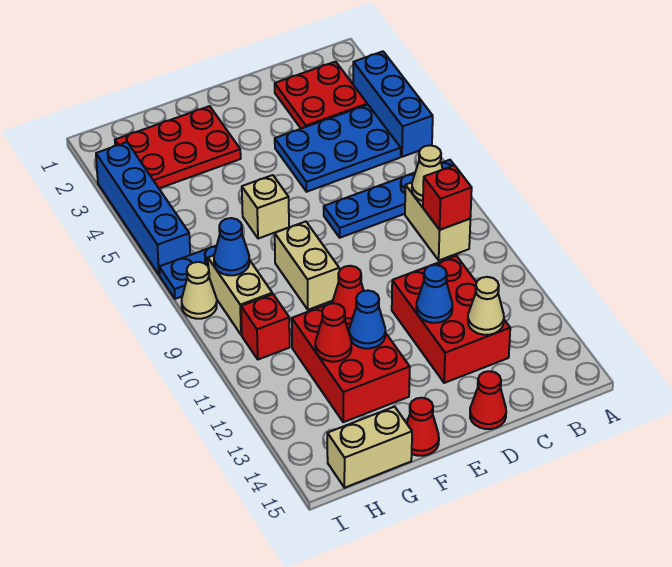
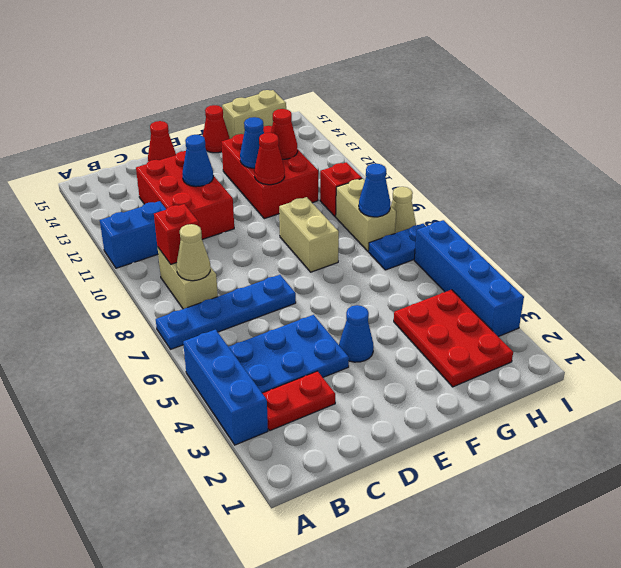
none -> blue 1x2 brick [100,201,166,268]
red 2x2 plate [275,62,367,129] -> red 1x2 plate [262,371,335,431]
tan 1x1 cone [468,277,504,335] -> none
none -> blue 1x1 cone [339,305,374,362]
red 2x3 plate [115,106,241,188] -> red 2x3 plate turned to [394,290,513,387]
tan 1x1 brick [242,175,289,239] -> none

